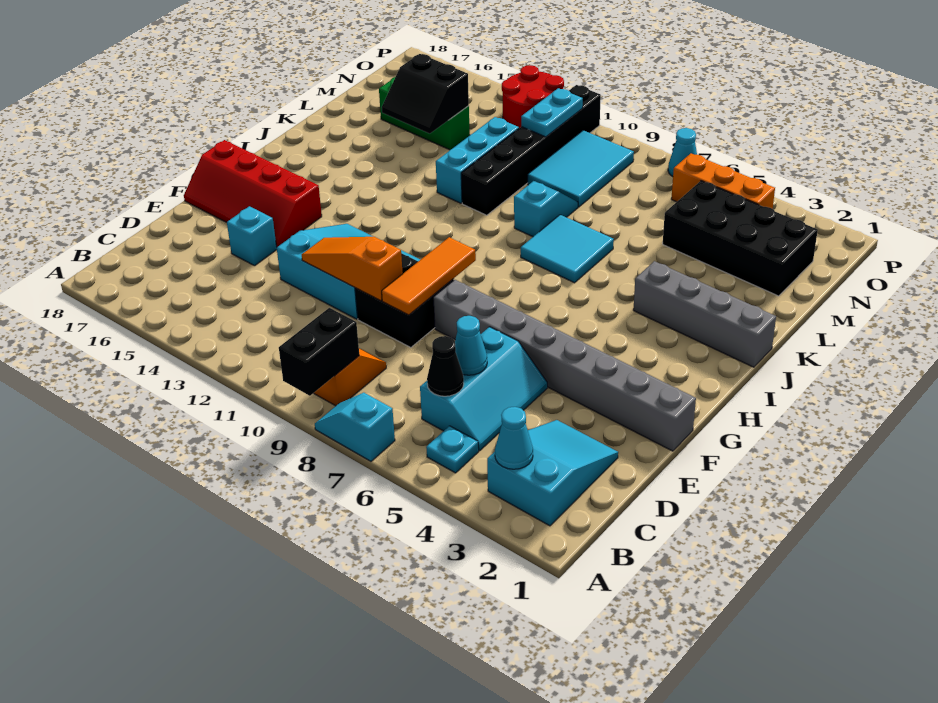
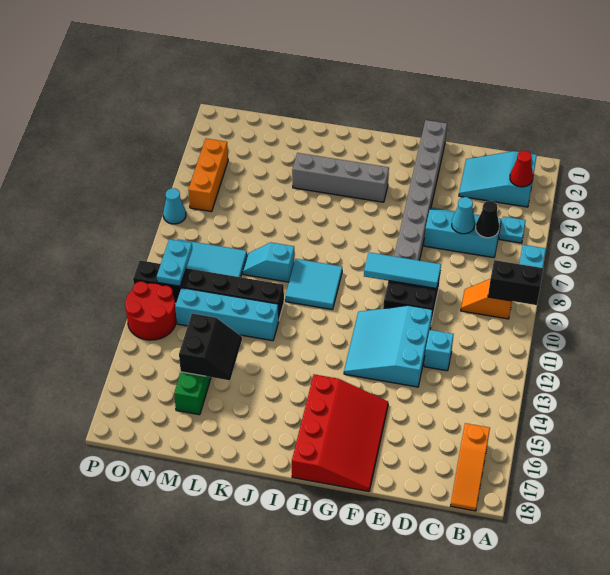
cyan 1x1 cone [495,407,533,469] -> red 1x1 cone [510,151,533,187]
orange 1x3 tile [382,237,476,315] -> cyan 1x3 tile [364,252,441,289]
orange 1x3 slope [302,237,403,301] -> orange 1x3 slope moved to [451,423,490,511]
cyan 1x1 brick [227,206,277,266] -> cyan 1x1 brick moved to [424,330,454,371]
red 2x4 slope [184,140,322,247] -> red 3x4 slope [292,374,388,491]
grey 1x4 brick [633,261,776,367] -> grey 1x4 brick turned to [292,153,389,202]
cyan 2x2 tile [521,215,614,283] -> cyan 2x2 tile moved to [285,259,342,310]
cyan 1x3 brick [436,117,519,203] -> cyan 1x4 brick [175,288,279,341]
black 2x4 brick [663,181,818,296] -> none
cyan 1x2 plate [521,88,583,137] -> cyan 1x2 plate turned to [157,239,192,286]

